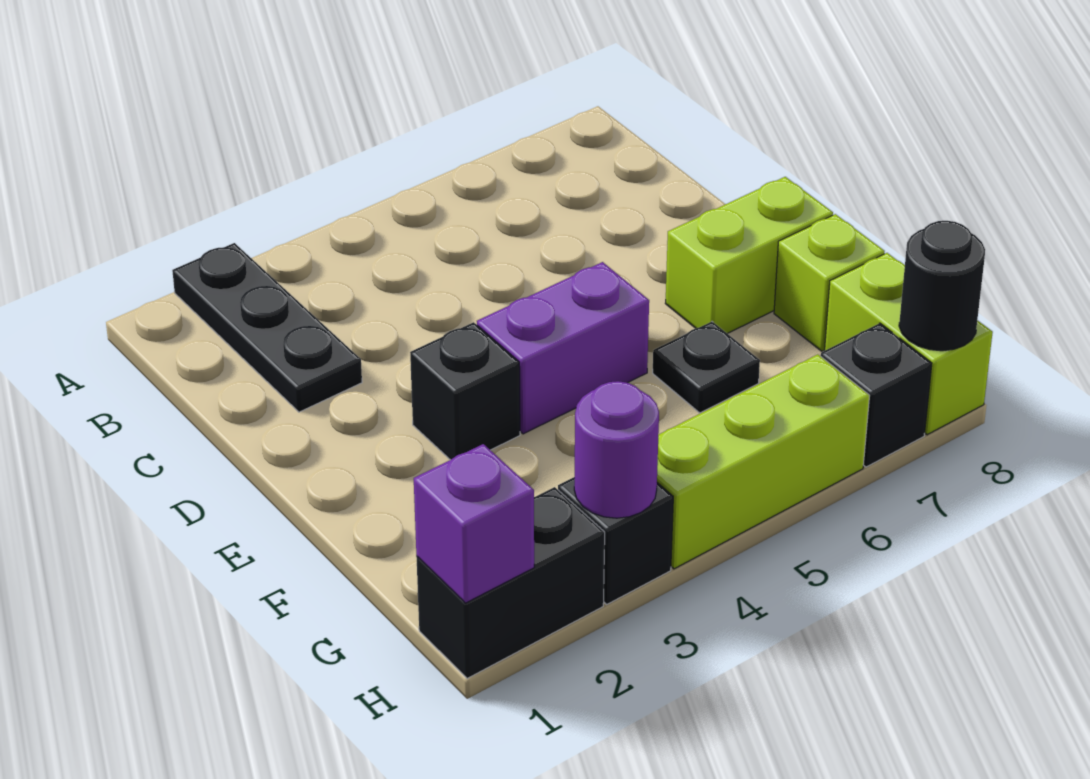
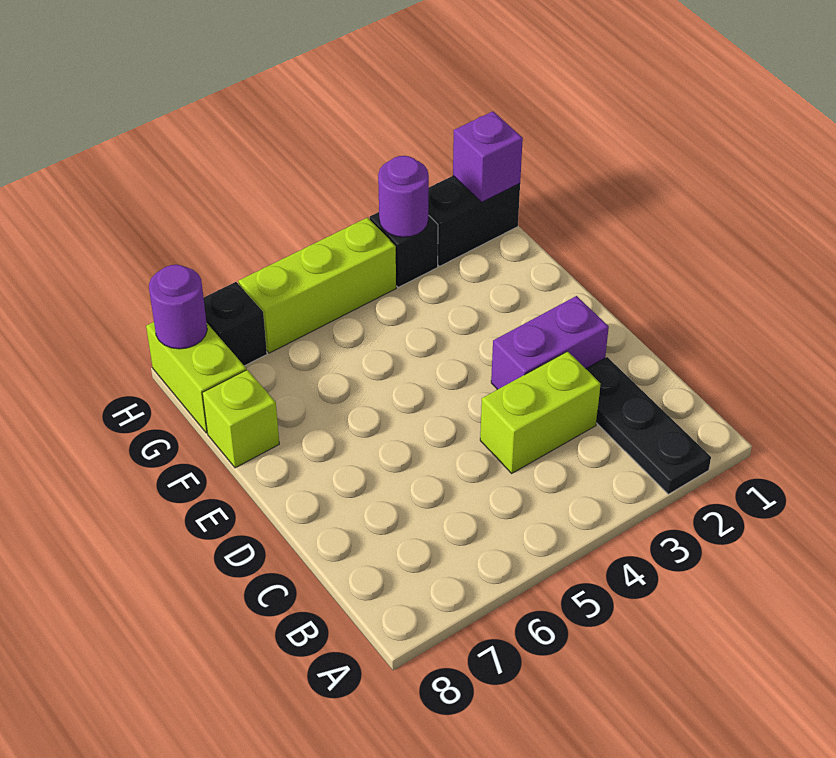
black 1x1 brick [410,322,520,460] -> none
purple 1x2 brick [477,262,649,434] -> purple 1x2 brick moved to [491,296,609,390]
lime 1x2 brick [665,177,833,334] -> lime 1x2 brick moved to [480,351,600,473]
black 1x1 plate [653,322,760,413] -> none
black 1x1 round brick [899,221,985,351] -> purple 1x1 round brick [149,265,207,349]

